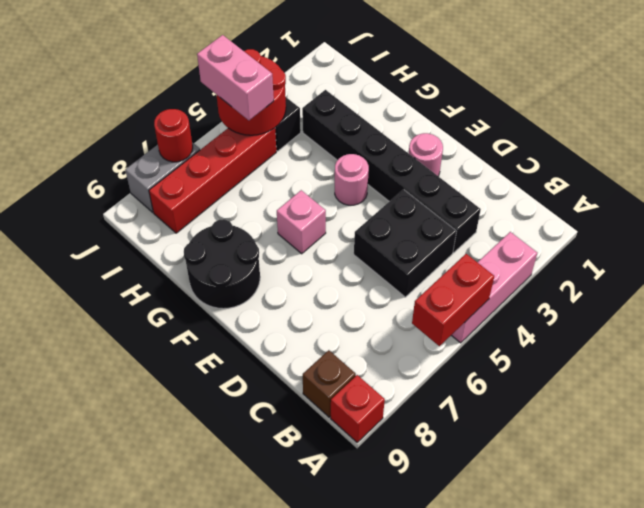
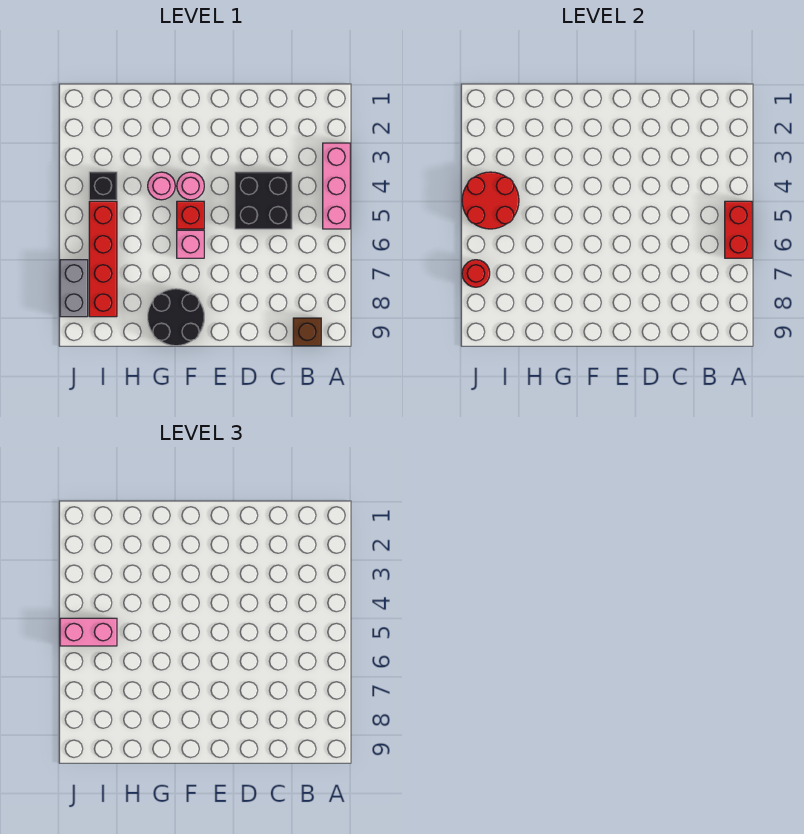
red 1x1 brick [331,375,385,442] -> red 1x1 brick moved to [177,201,204,229]
black 1x6 brick [302,90,481,253] -> none
pink 1x1 round brick [409,133,443,176] -> pink 1x1 round brick moved to [148,172,175,200]

